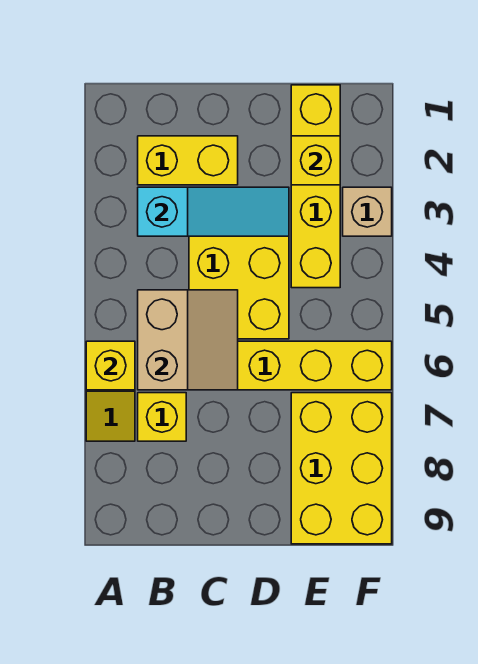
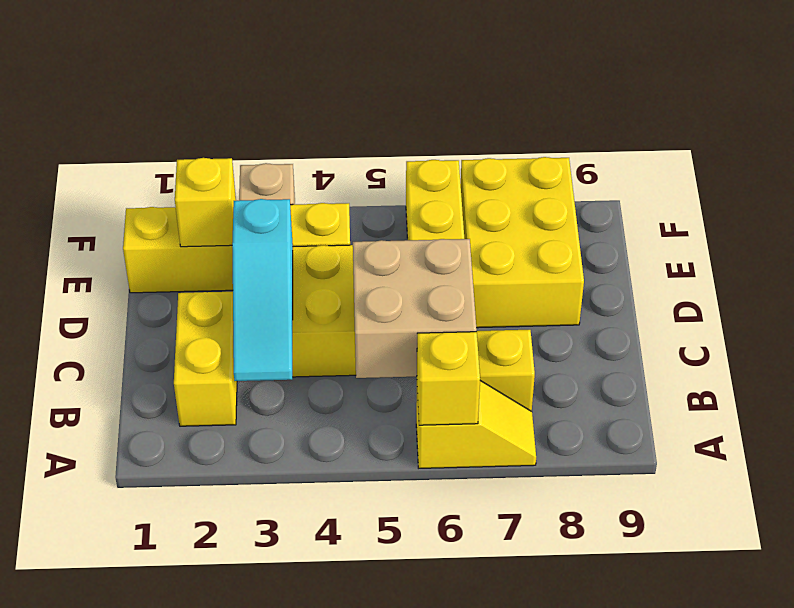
cyan 1x3 slope [138,187,289,236] -> cyan 1x3 slope turned to [232,199,293,381]
tan 2x2 slope [138,290,238,390] -> tan 2x2 brick [353,239,477,378]
yellow 2x3 brick [291,393,392,544] -> yellow 2x3 brick turned to [461,157,584,328]

